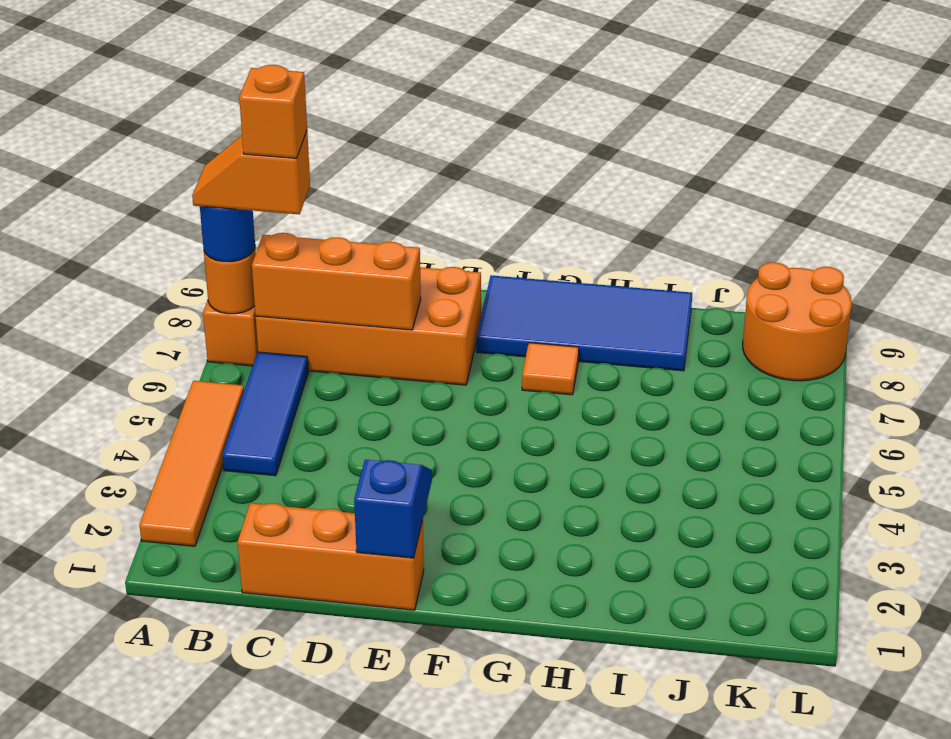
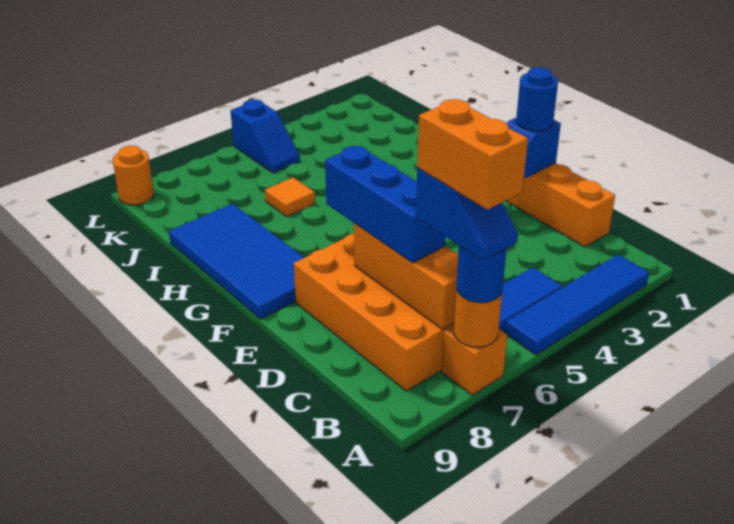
orange 1x4 tile [139,381,244,546] -> blue 1x4 tile [505,255,649,355]
orange 1x2 slope [192,131,310,214] -> blue 1x2 slope [416,168,518,261]
orange 1x1 brick [239,65,307,158] -> orange 1x2 brick [417,99,528,210]
none -> blue 1x3 brick [325,146,446,263]
none -> blue 1x1 round brick [516,67,558,131]
orange 1x1 tile [522,343,579,395] -> orange 1x1 tile moved to [265,177,315,216]
none -> blue 1x2 slope [230,99,300,173]
orange 2x2 round brick [743,262,852,381] -> orange 1x1 round brick [113,145,154,205]

